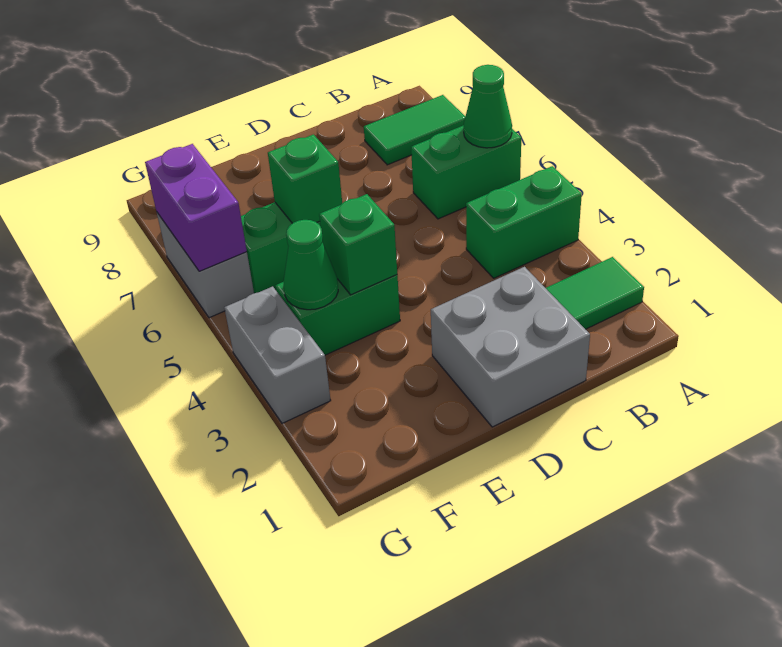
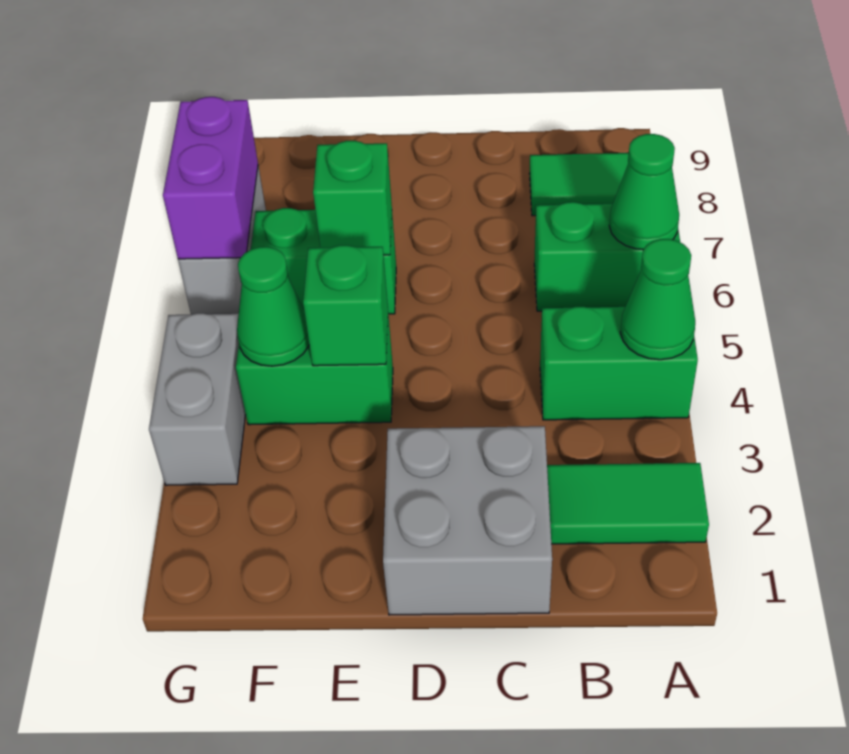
none -> green 1x1 cone [620,239,695,360]

